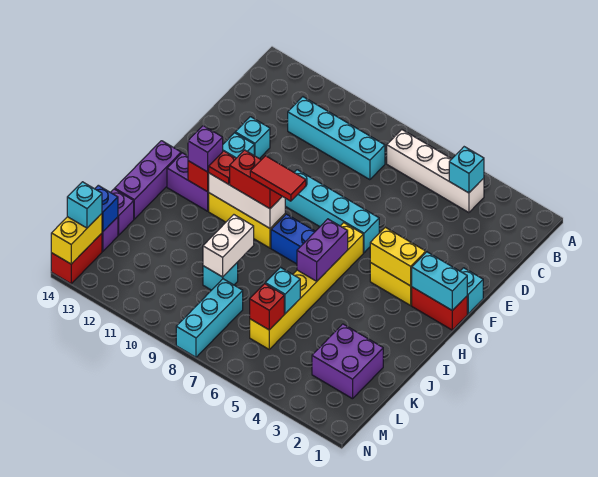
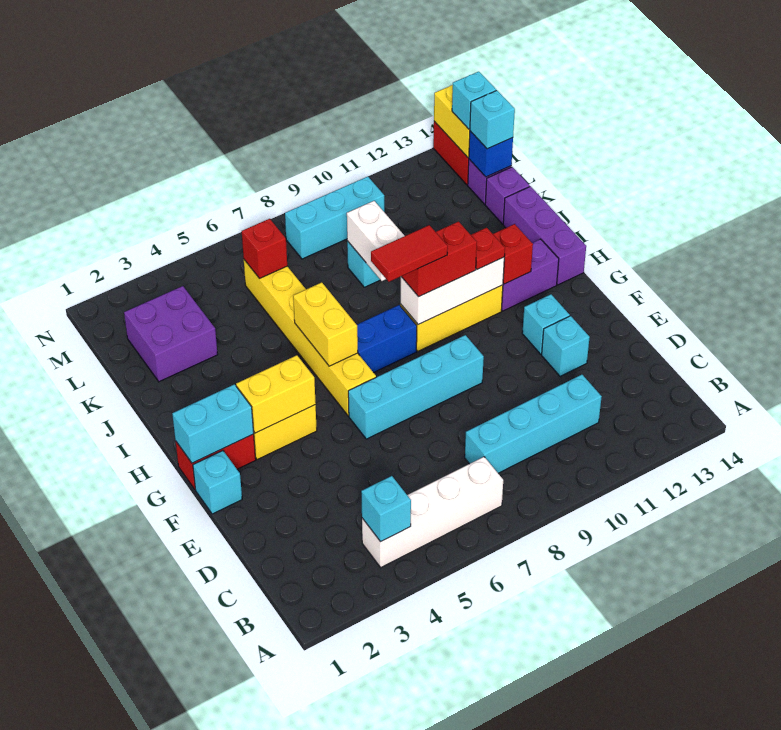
purple 1x2 brick [297,219,348,281] -> yellow 1x2 brick [293,282,358,366]
purple 1x1 brick [188,126,223,172] -> none
cyan 1x1 brick [265,267,300,314] -> cyan 1x1 brick moved to [470,90,515,149]
cyan 1x3 brick [176,279,243,357] -> cyan 1x3 brick turned to [285,177,384,259]

